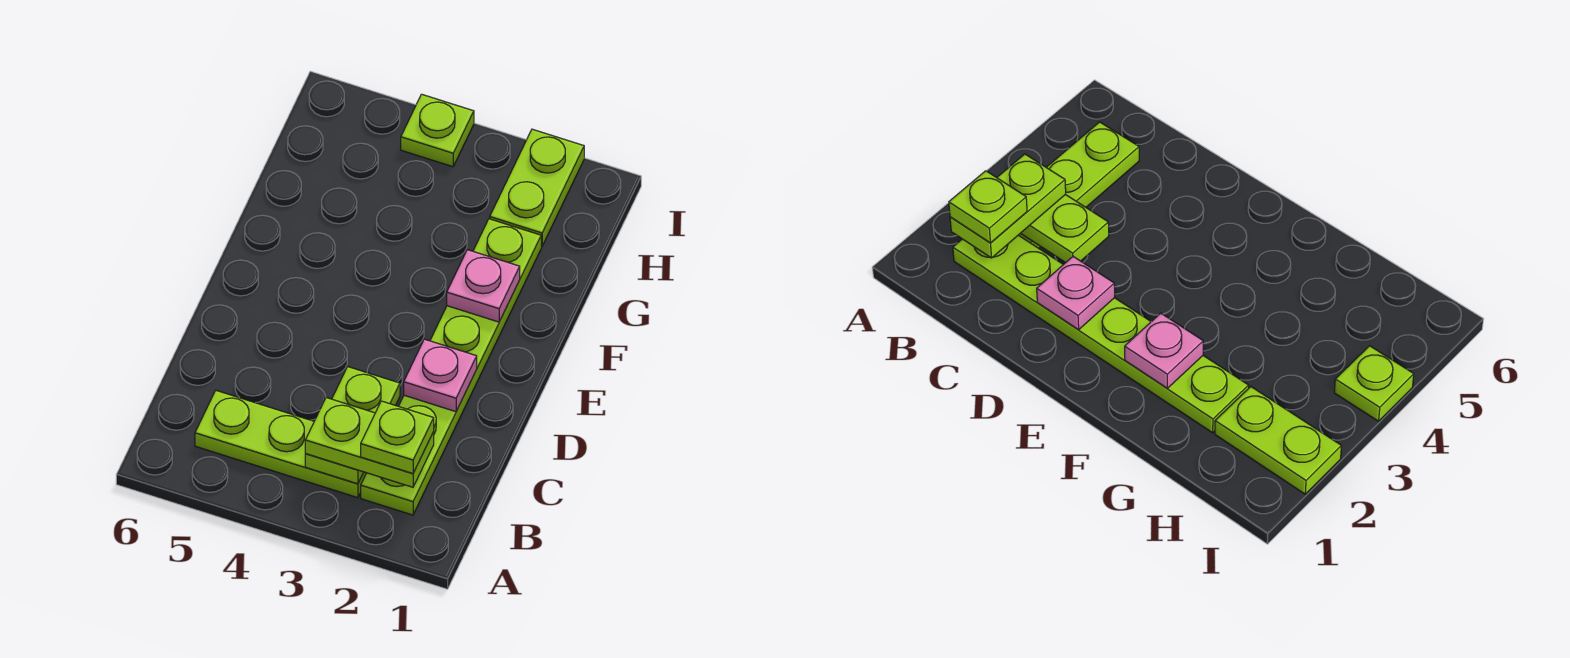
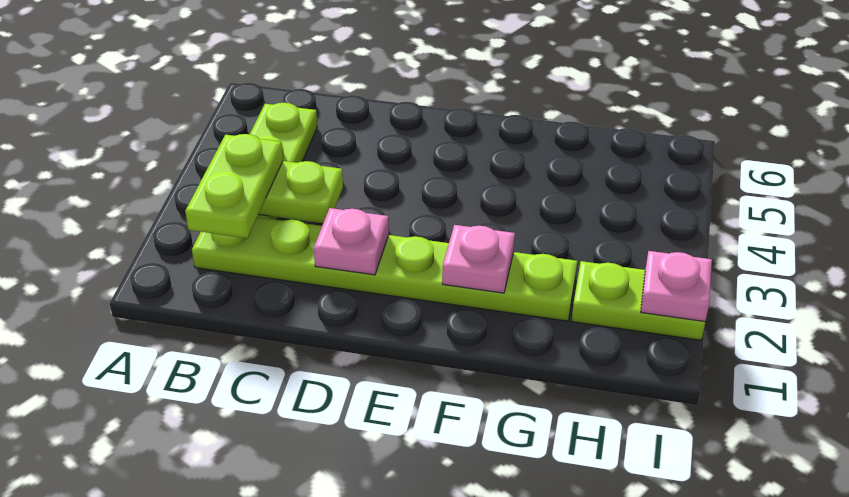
lime 1x1 plate [361,401,434,473] -> none
none -> pink 1x1 plate [641,251,712,322]
lime 1x1 plate [401,94,474,167] -> none

